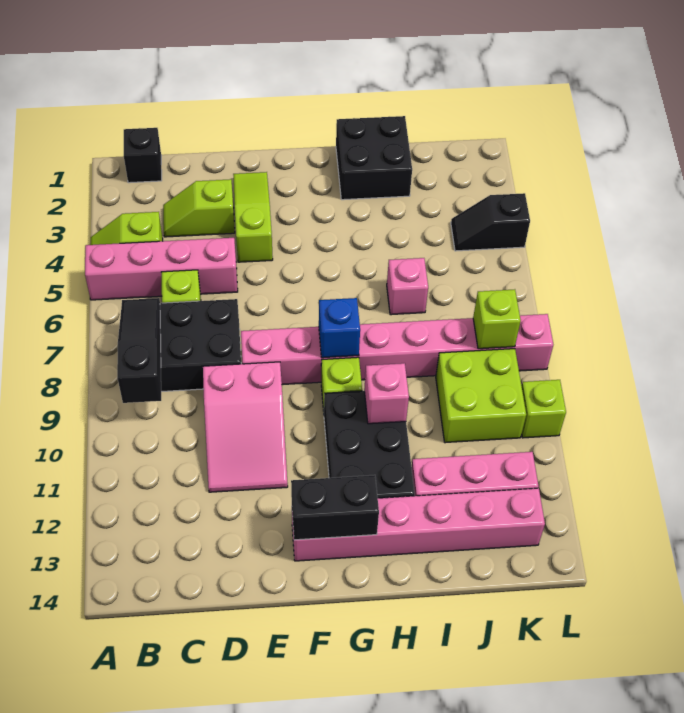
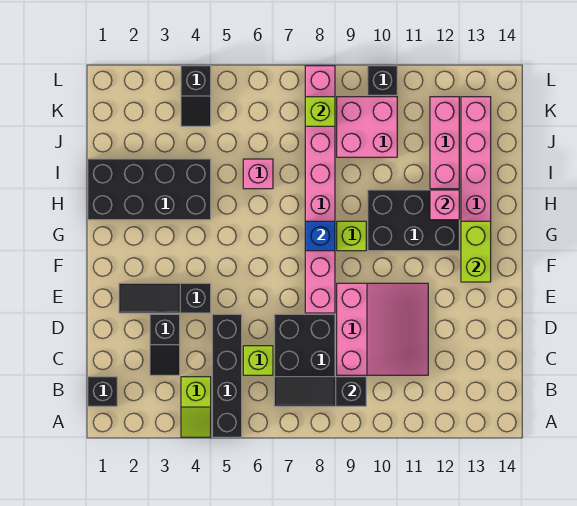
pink 1x4 brick [85,238,238,300] -> black 1x4 brick [212,314,242,437]
lime 1x2 slope [163,179,235,237] -> black 1x2 slope [150,314,180,375]
pink 2x3 slope [203,362,288,492] -> pink 3x3 slope [337,283,428,375]
lime 1x3 slope [233,172,273,262] -> black 1x3 slope [119,283,211,313]
black 1x2 brick [291,475,379,540] -> lime 1x2 brick [461,221,491,282]
black 2x2 brick [336,116,412,200] -> black 2x4 brick [88,159,211,220]
pink 1x1 brick [364,363,409,424] -> pink 1x1 brick moved to [430,190,459,220]
lime 2x2 brick [436,349,526,443] -> pink 2x2 brick [337,97,397,157]
lime 1x1 brick [522,380,566,438] -> black 1x1 brick [368,66,397,95]

